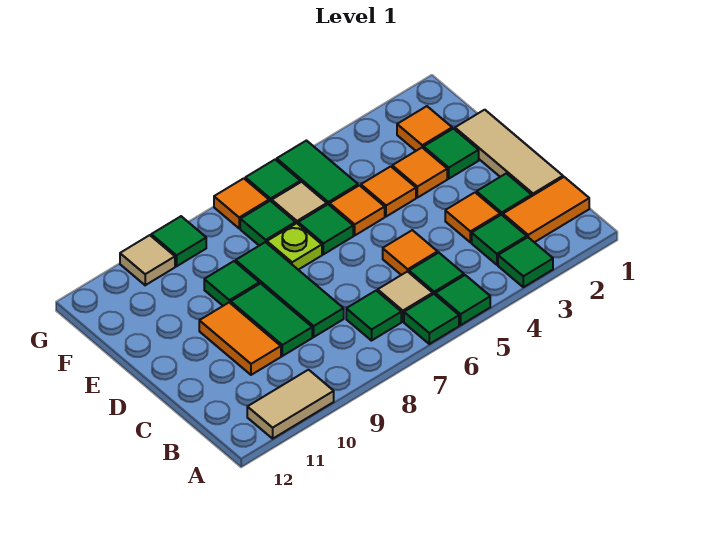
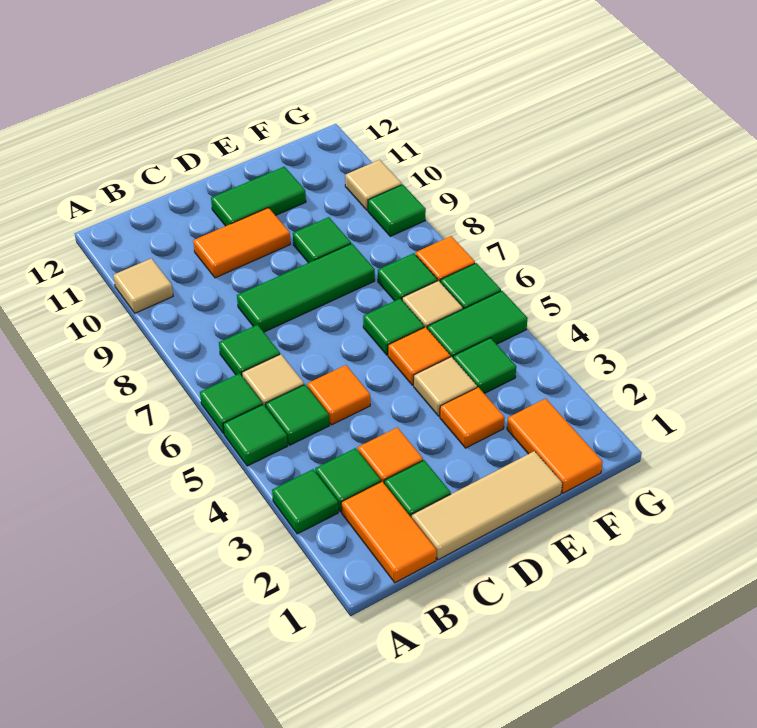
tan 1x2 tile [247,370,334,439] -> tan 1x1 tile [113,258,173,313]
green 1x2 tile [231,284,312,356] -> green 1x2 tile moved to [211,167,306,226]
green 1x1 tile [424,129,479,179] -> green 1x1 tile moved to [453,338,516,394]
orange 1x1 tile [361,166,416,217] -> tan 1x1 tile [414,357,477,416]
lime 1x1 plate [267,223,322,270] -> none
orange 1x1 tile [397,106,452,151] -> orange 1x2 tile [507,399,603,493]

